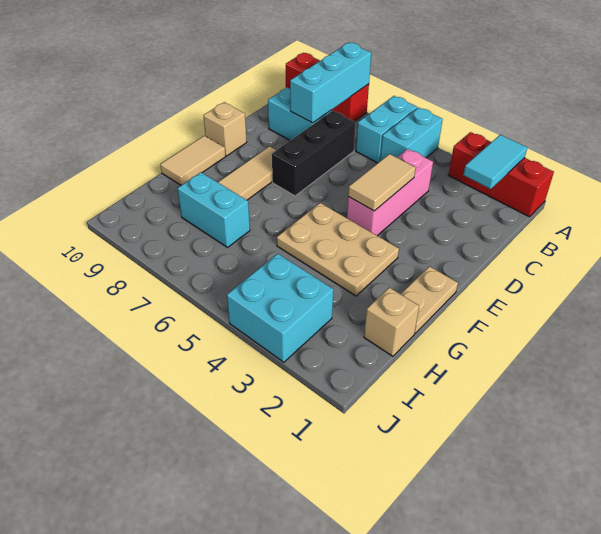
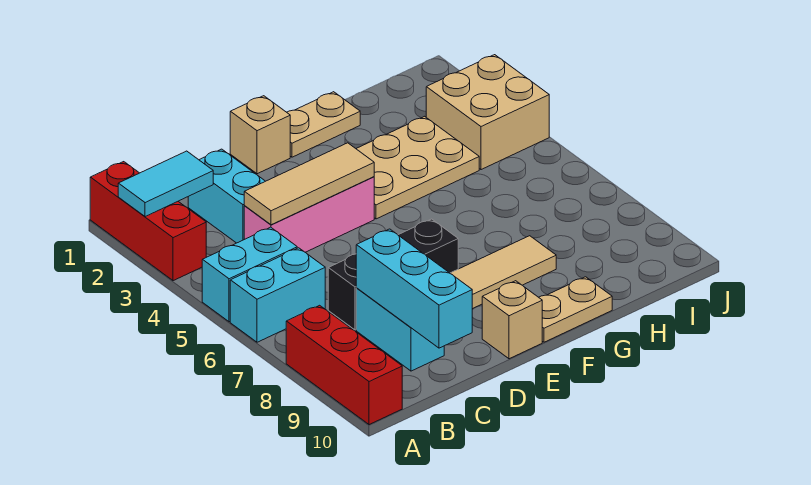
cyan 1x3 brick [290,43,371,123] -> cyan 1x3 brick turned to [356,229,472,348]
tan 1x2 tile [348,154,416,211] -> tan 1x3 tile [244,143,374,225]
tan 2x3 plate [277,203,399,296] -> tan 2x3 plate turned to [356,116,479,219]
tan 1x2 tile [160,136,226,185] -> tan 1x2 plate [539,277,612,342]
tan 1x1 brick [364,287,419,356] -> tan 1x1 brick moved to [230,96,290,174]
cyan 1x2 brick [178,172,250,247] -> cyan 1x2 brick moved to [188,149,265,243]
cyan 2x2 brick [227,254,334,362] -> tan 2x2 brick [426,55,549,170]

